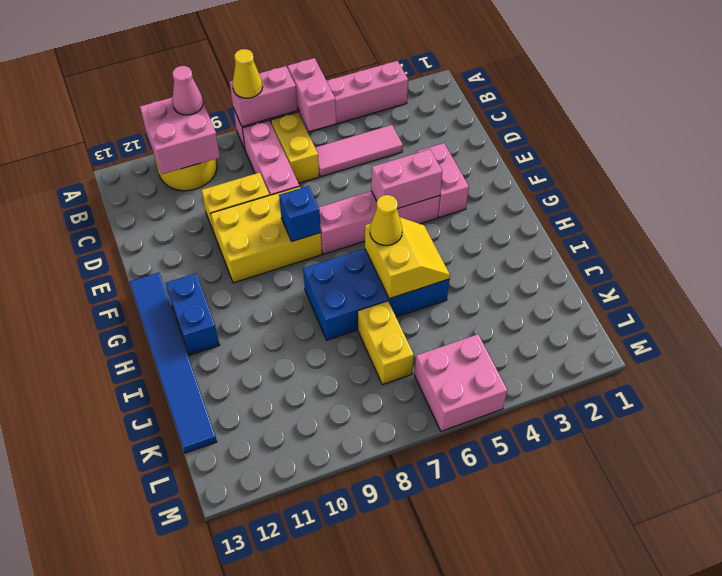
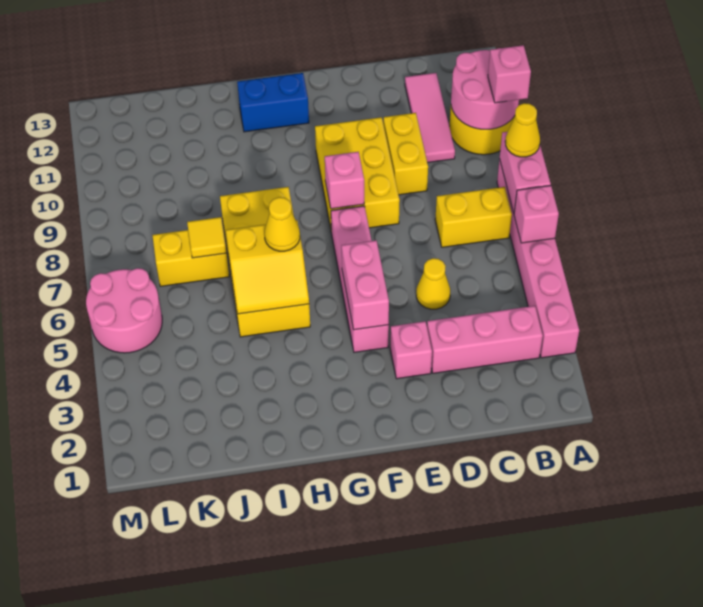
pink 1x2 brick [288,58,336,131] -> pink 1x1 brick [514,186,559,243]
pink 2x2 brick [140,97,220,174] -> pink 2x2 round brick [451,48,519,129]
pink 1x1 cone [172,66,203,115] -> pink 1x1 brick [488,45,531,103]
pink 1x3 brick [242,120,299,195] -> pink 1x3 brick moved to [427,306,543,373]
pink 1x3 tile [315,125,403,177] -> pink 1x3 tile moved to [405,73,455,163]
none -> yellow 1x1 cone [416,258,450,309]
pink 1x2 brick [417,143,469,218] -> pink 1x1 brick [390,321,432,379]
blue 1x1 brick [279,186,321,242] -> pink 1x1 brick [325,152,364,209]
blue 1x6 tile [130,272,217,453] -> none
blue 2x4 brick [303,249,449,340] -> yellow 2x4 brick [220,187,310,337]
none -> yellow 1x1 tile [187,217,227,258]
pink 2x2 brick [414,334,507,431] -> pink 2x2 round brick [86,268,162,353]

